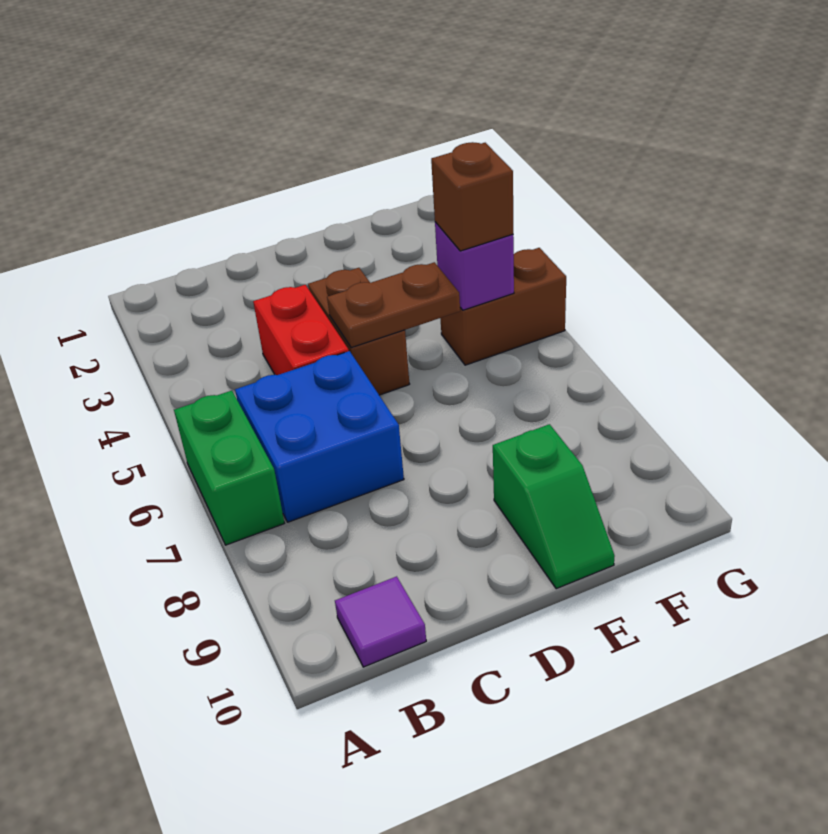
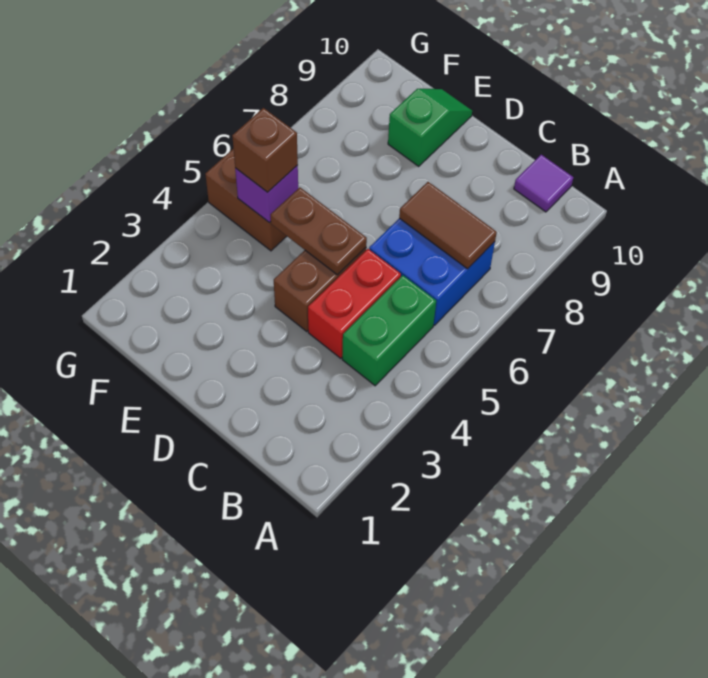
green 1x2 brick [174,391,284,545] -> green 1x2 brick moved to [342,275,436,386]
none -> brown 1x2 tile [399,182,497,269]

